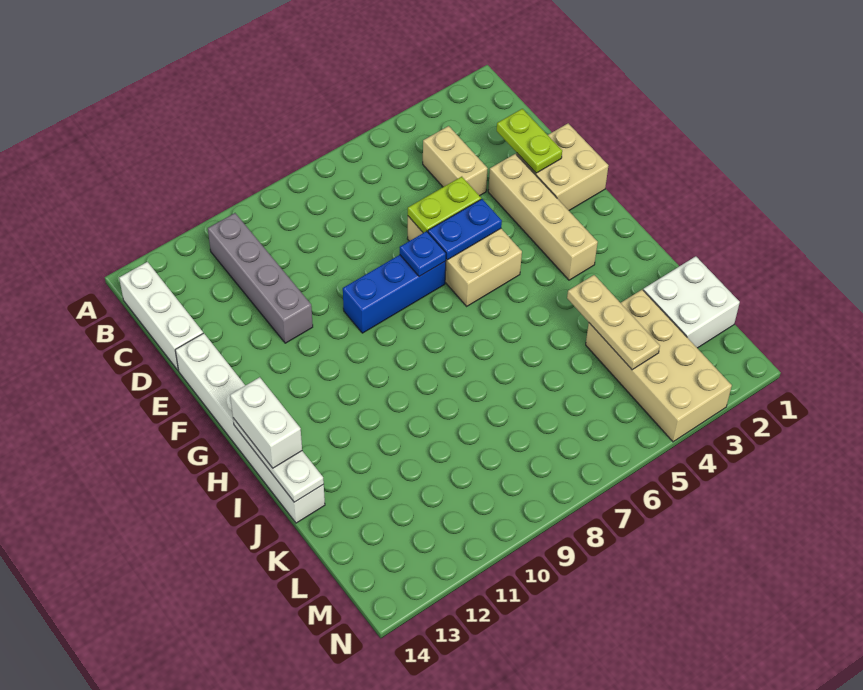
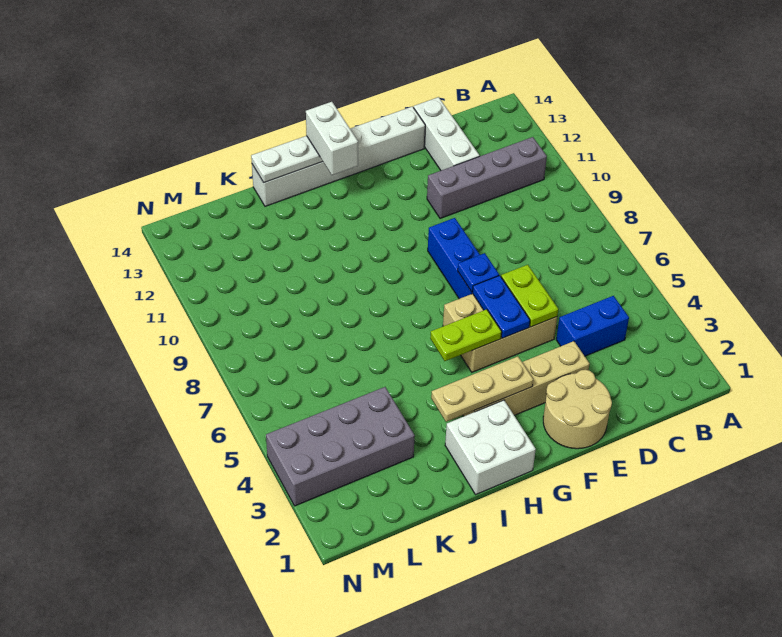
white 1x3 brick [119,262,203,371] -> white 1x3 brick turned to [414,97,480,170]
tan 1x2 brick [423,126,488,196] -> blue 1x2 brick [556,296,629,356]
lime 1x2 plate [497,109,562,173] -> lime 1x2 plate moved to [430,309,502,361]
tan 2x2 brick [517,123,608,210] -> tan 2x2 round brick [543,370,612,449]
white 1x2 brick [230,377,302,468] -> white 1x2 brick turned to [306,102,358,175]
tan 1x3 plate [567,275,660,370] -> tan 1x3 plate moved to [431,356,533,422]
white 2x2 brick [643,256,740,348] -> white 2x2 brick moved to [445,400,536,494]
tan 2x4 brick [586,290,732,442] -> grey 2x4 brick [266,387,415,506]

